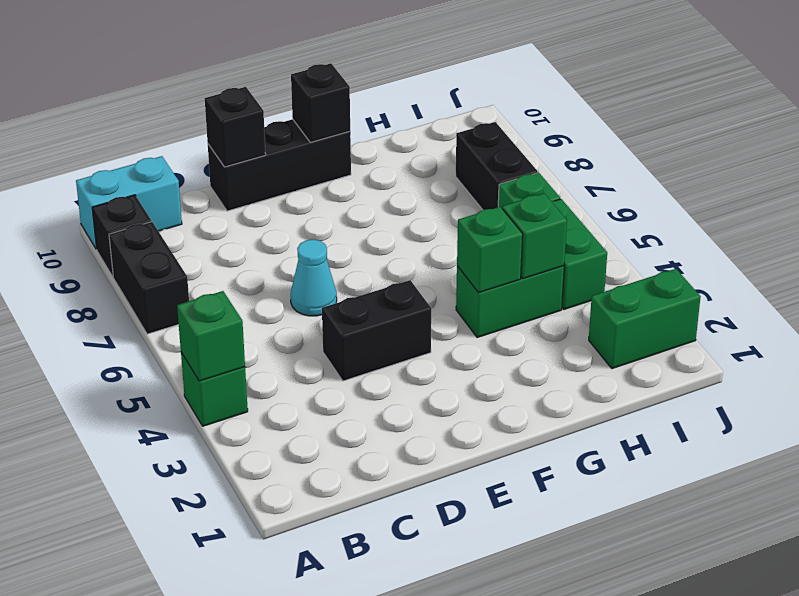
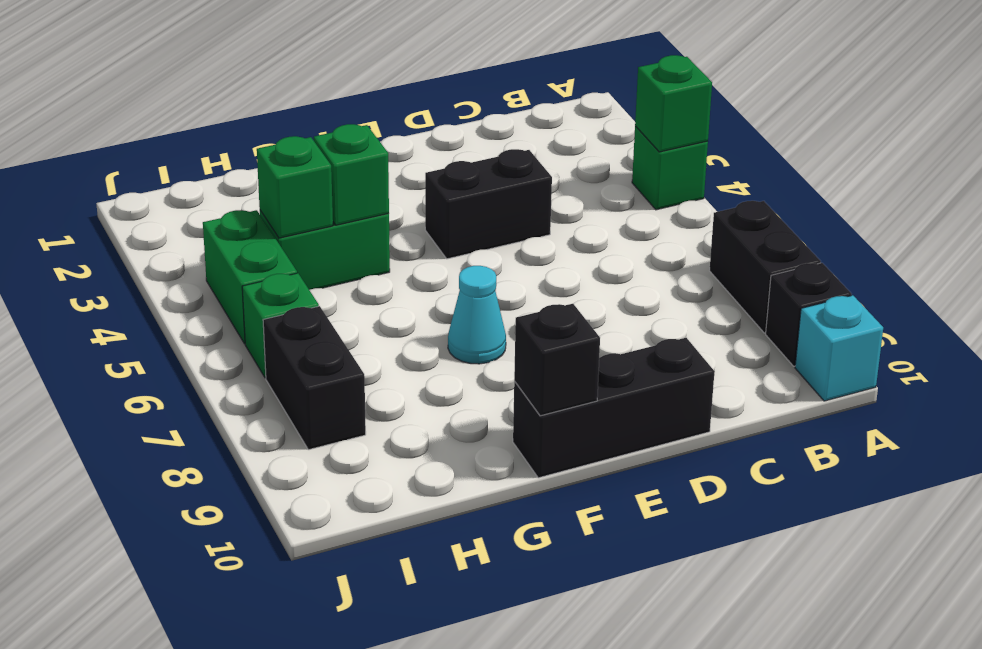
cyan 1x2 brick [76,156,182,249] -> cyan 1x1 brick [795,295,883,401]
cyan 1x1 cone [291,239,337,316] -> cyan 1x1 cone moved to [448,266,506,364]
black 1x1 brick [205,87,266,167] -> none
green 1x2 brick [589,269,701,369] -> none

